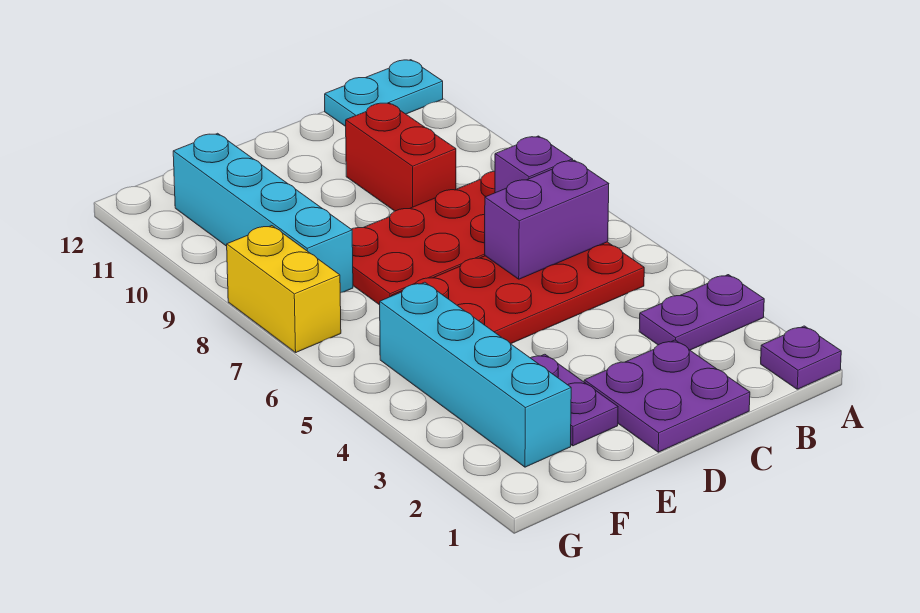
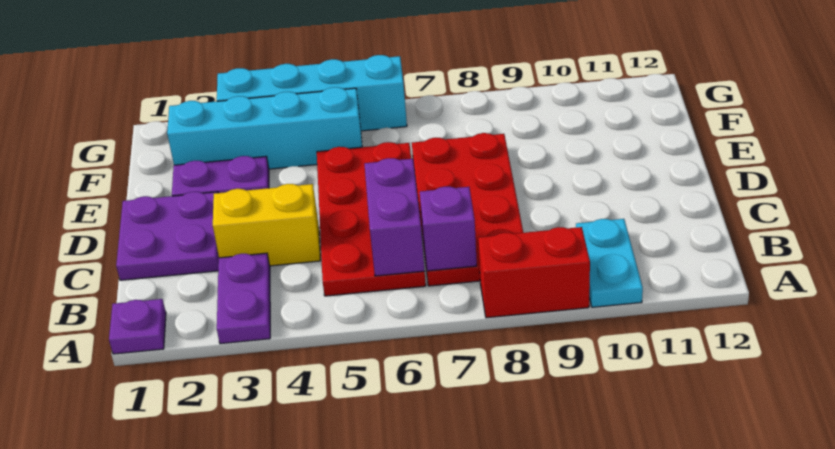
cyan 1x2 plate [325,60,443,126] -> cyan 1x2 plate moved to [576,219,643,307]
red 1x2 brick [346,103,456,211] -> red 1x2 brick moved to [478,227,590,318]
cyan 1x4 brick [173,133,353,293] -> cyan 1x4 brick moved to [217,55,407,131]
yellow 1x2 brick [227,226,341,352] -> yellow 1x2 brick moved to [213,184,320,266]

